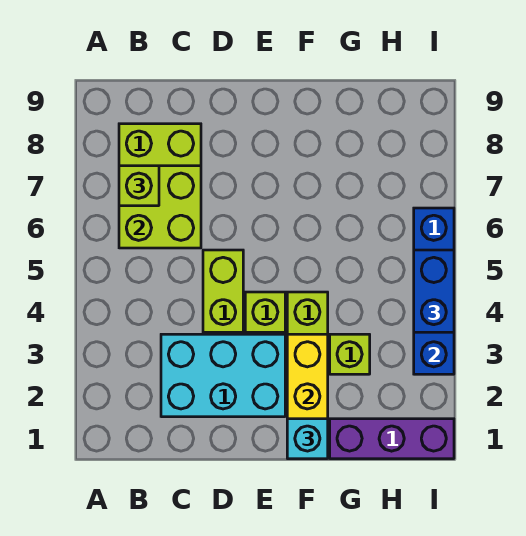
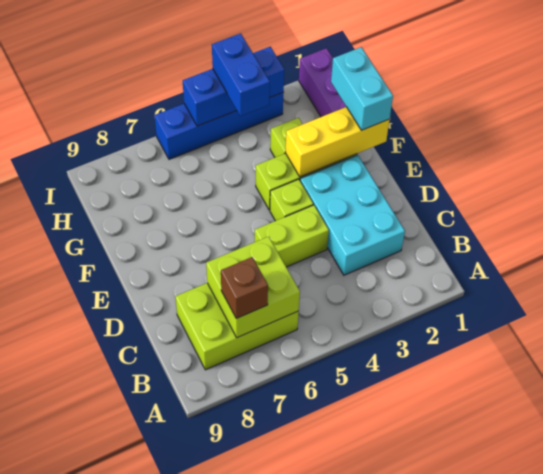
lime 1x1 brick [119,166,159,206] -> brown 1x1 brick [221,257,268,318]
cyan 1x1 brick [287,419,328,459] -> cyan 1x2 brick [331,47,393,130]
blue 1x2 brick [414,250,454,332] -> blue 1x2 brick turned to [212,33,270,116]

